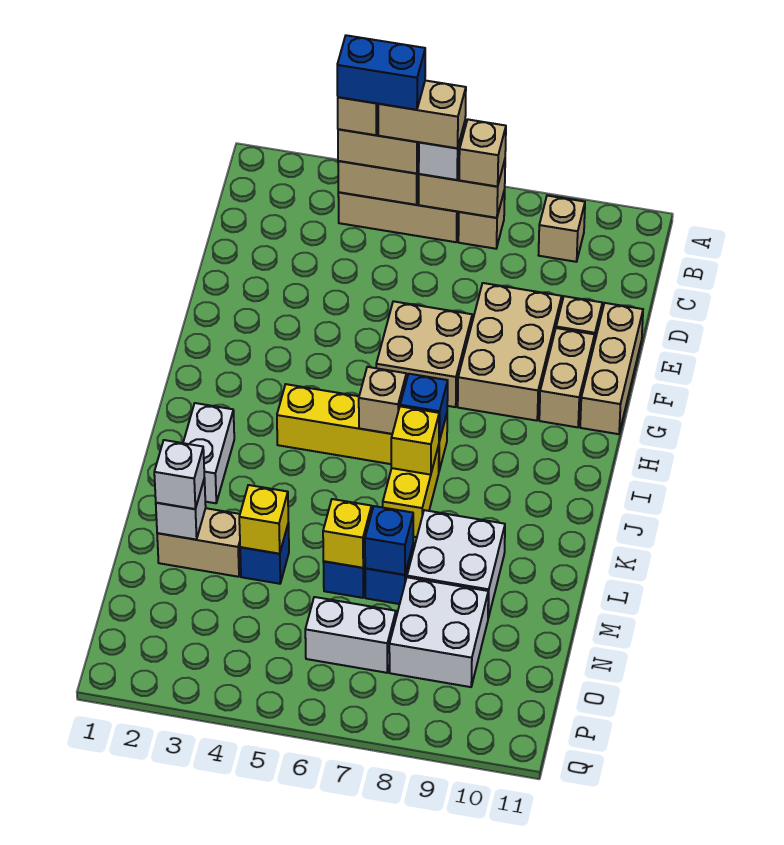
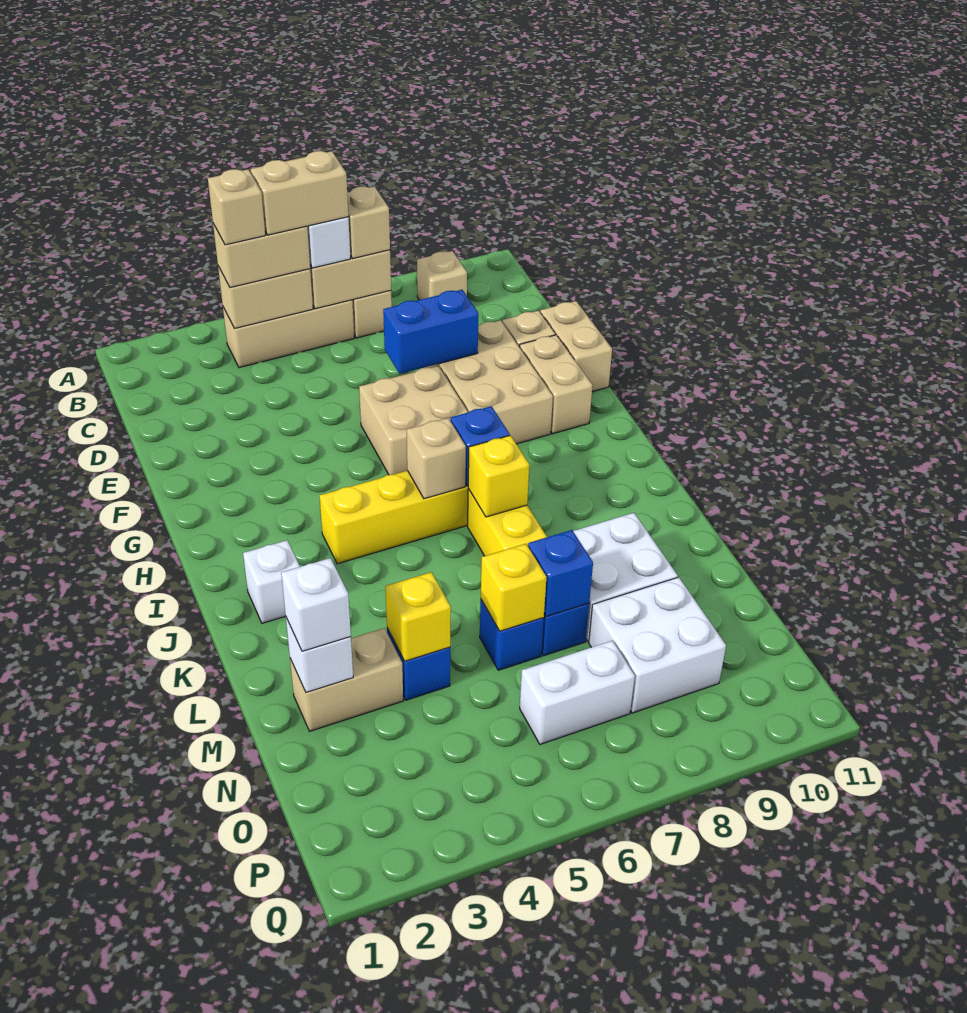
blue 1x2 brick [337,35,425,110] -> blue 1x2 brick moved to [383,290,478,374]
tan 1x3 brick [580,303,643,434] -> tan 1x2 brick [540,301,612,392]
white 1x2 brick [183,403,234,503] -> white 1x1 brick [243,540,300,623]

